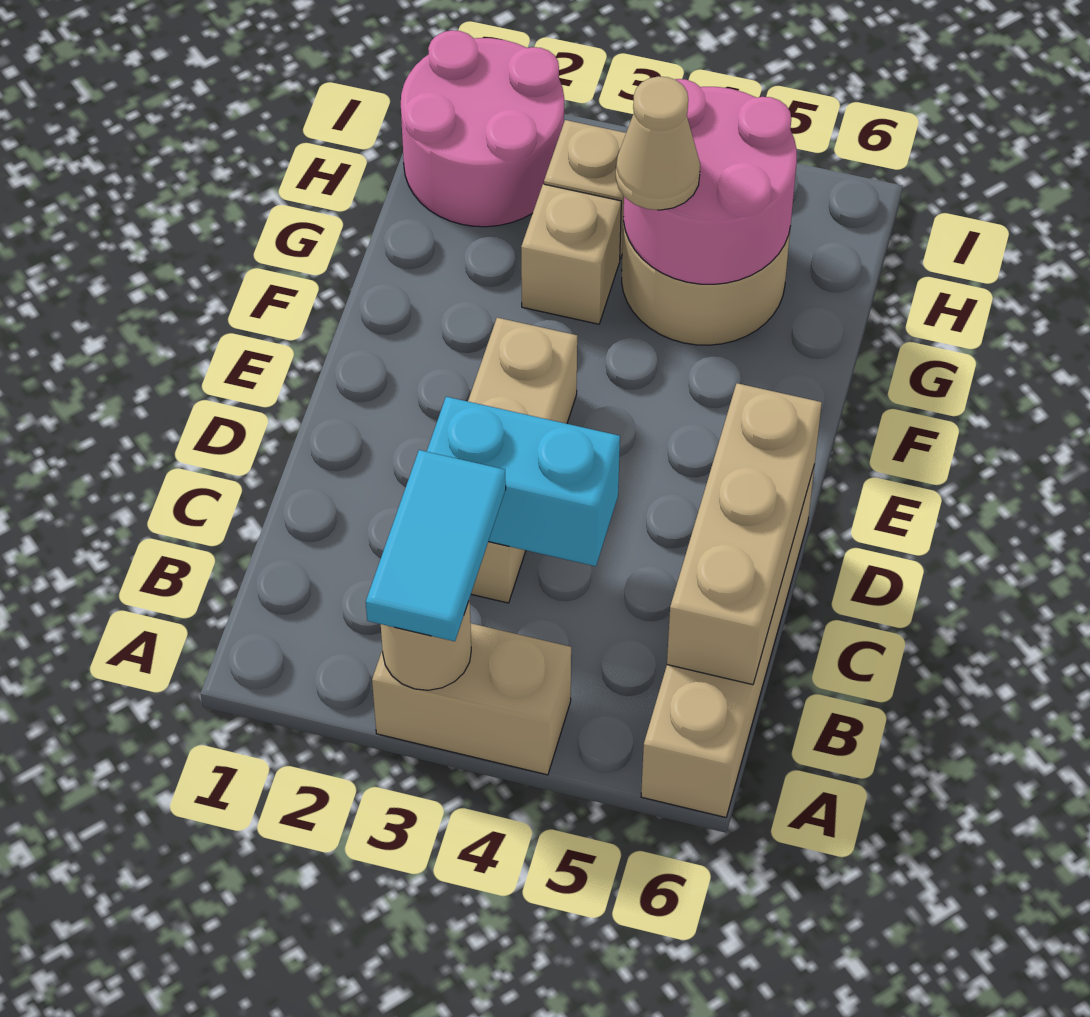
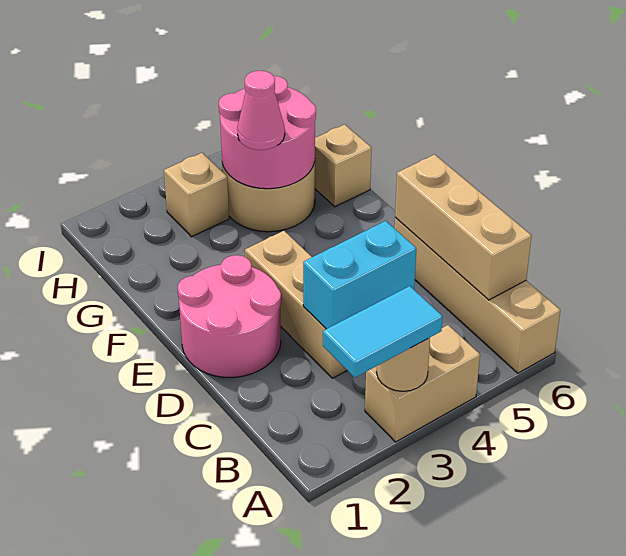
cyan 1x2 tile [366,450,506,641] -> cyan 1x2 tile turned to [323,286,443,377]
tan 1x1 brick [521,184,621,324] -> tan 1x1 brick moved to [315,124,371,207]
tan 1x1 cone [616,76,700,210] -> pink 1x1 cone [237,71,285,150]
pink 2x2 round brick [401,30,564,227] -> pink 2x2 round brick moved to [178,255,281,378]

